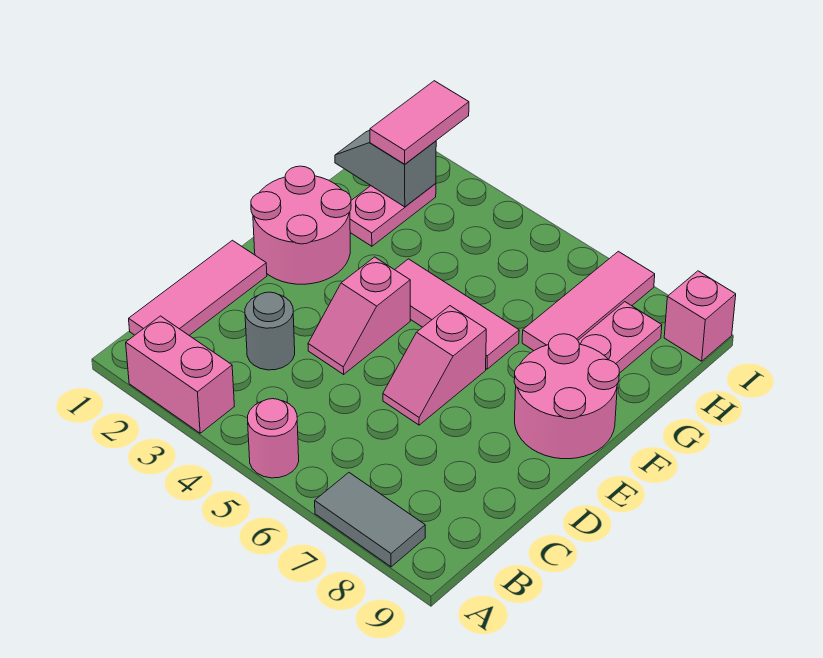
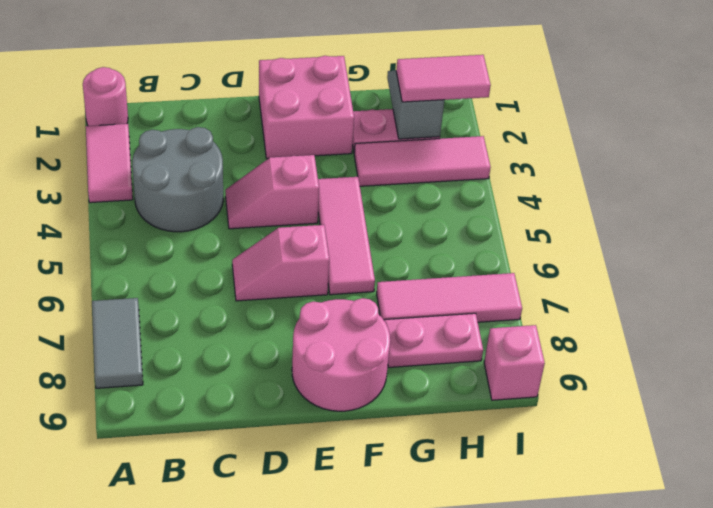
pink 1x2 brick [126,316,234,433] -> pink 1x2 tile [86,124,133,203]
pink 1x1 round brick [248,399,299,478] -> pink 1x1 round brick moved to [83,67,128,126]
pink 1x3 tile [129,240,267,335] -> pink 1x3 tile moved to [354,136,491,186]
grey 1x1 round brick [245,292,295,370] -> grey 2x2 round brick [132,127,223,232]
pink 2x2 round brick [251,166,351,284] -> pink 2x2 brick [259,56,354,159]

